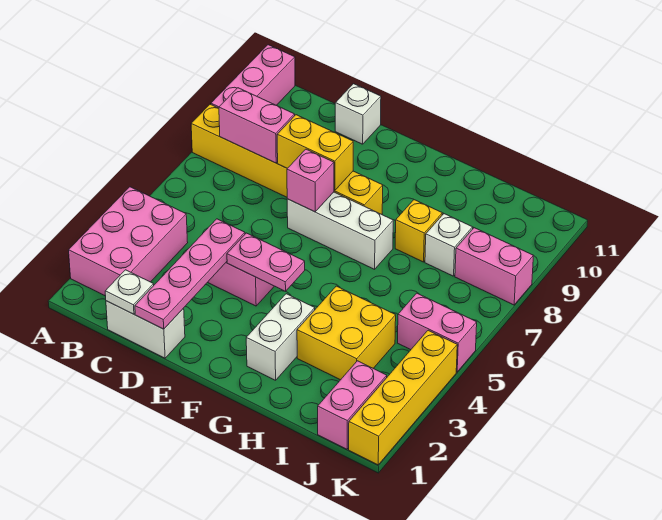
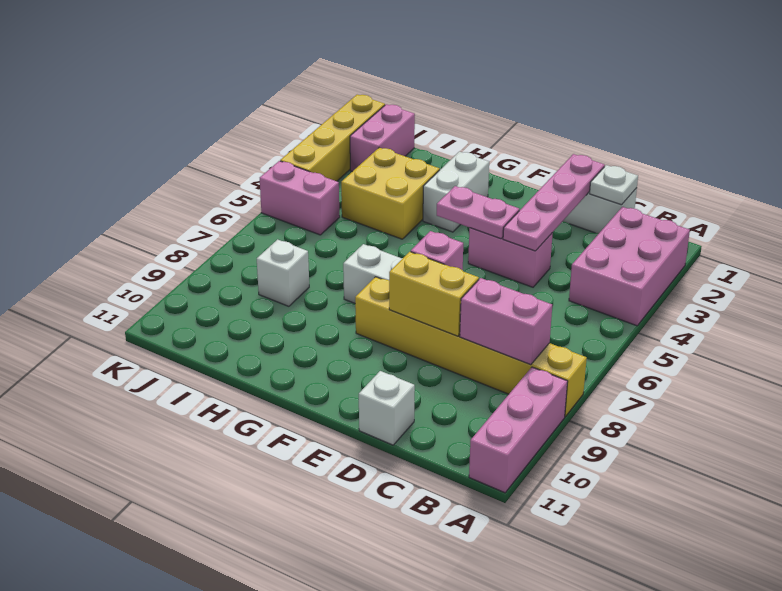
yellow 1x1 brick [395,200,442,262] -> none
pink 1x2 brick [455,228,534,305] -> none

